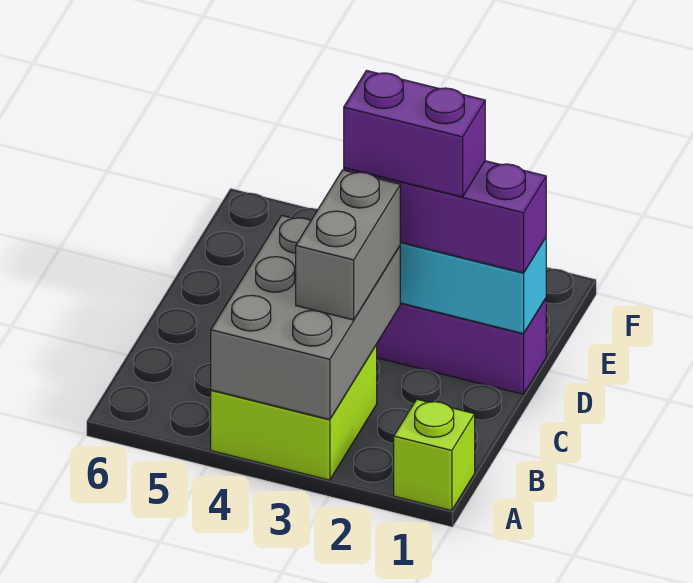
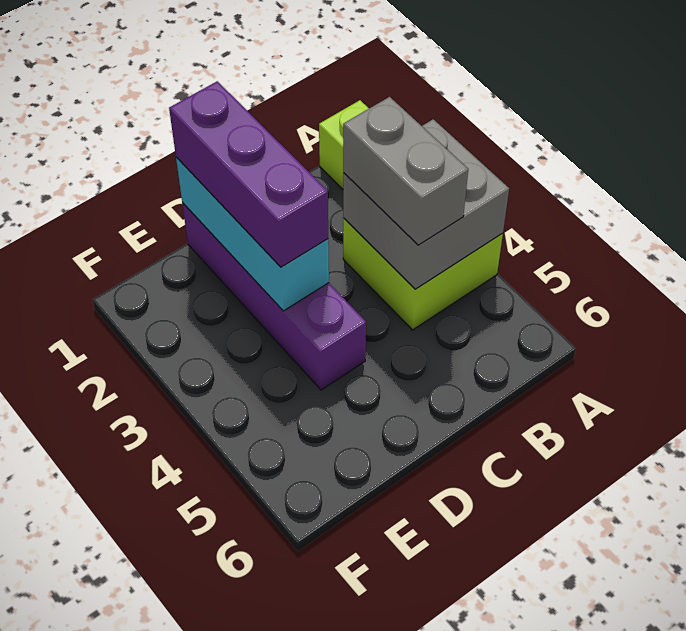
grey 2x3 brick [211,215,400,419] -> grey 2x2 brick [343,119,509,289]
grey 1x2 brick [296,170,400,320] -> grey 1x2 brick turned to [343,97,468,245]
purple 1x2 brick [344,71,485,197] -> none

